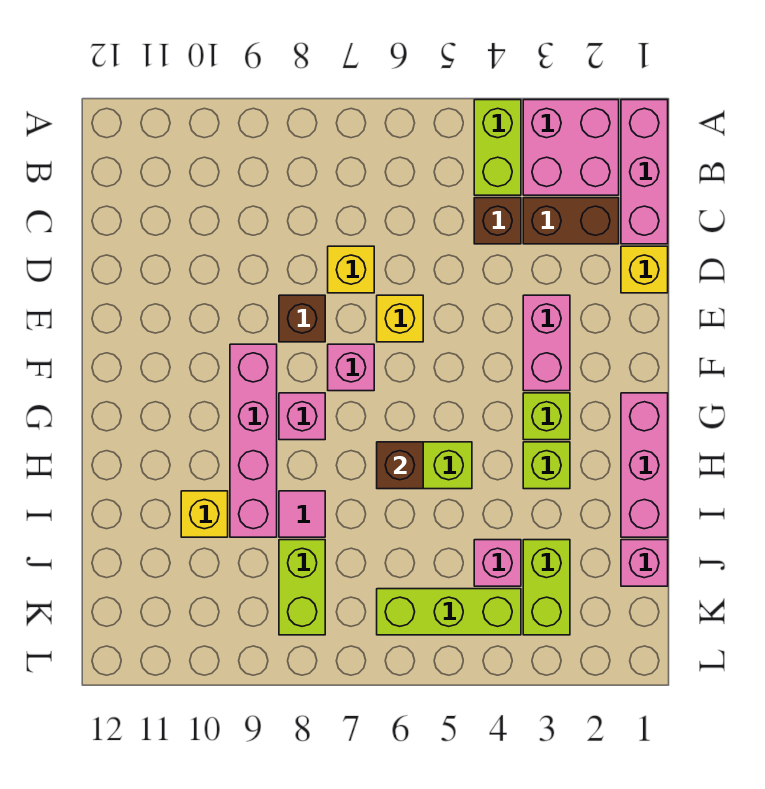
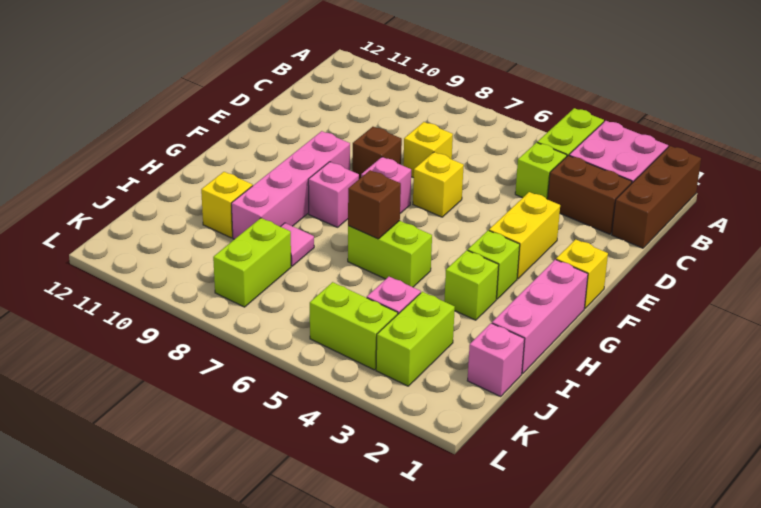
pink 1x3 brick [621,100,668,244] -> brown 1x3 brick [612,146,701,248]
brown 1x1 brick [474,198,521,244] -> lime 1x1 brick [515,143,567,199]
yellow 1x1 brick [621,246,668,293] -> yellow 1x1 brick moved to [556,239,608,308]
pink 1x2 brick [523,295,570,391] -> yellow 1x2 brick [489,192,560,279]
lime 1x3 brick [377,589,521,635] -> lime 1x2 brick [310,282,398,370]

